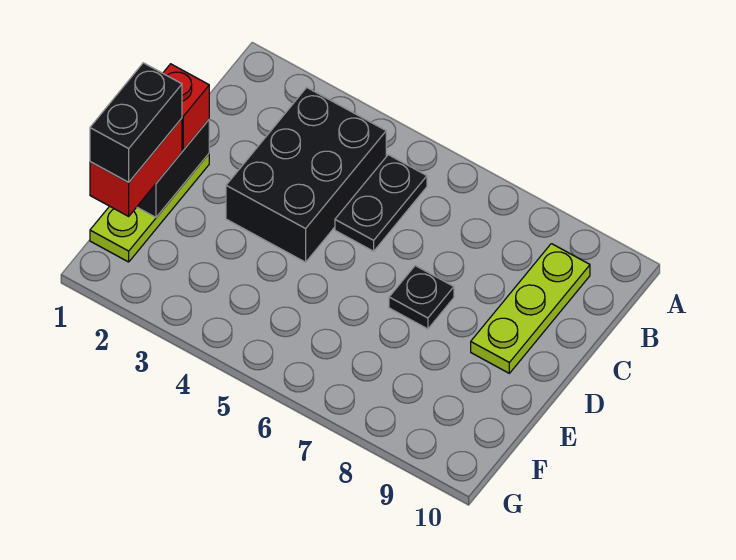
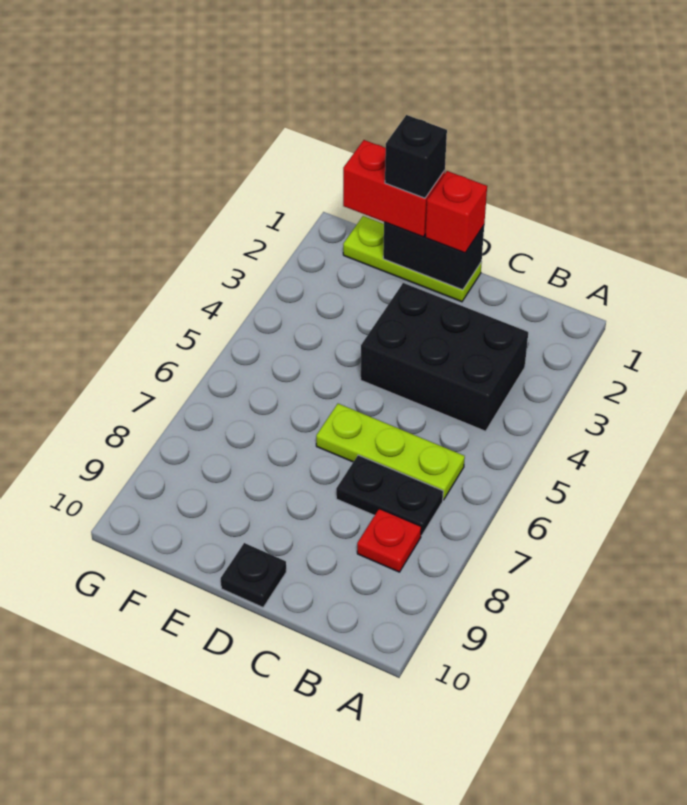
black 1x2 plate [335,155,427,251] -> black 1x2 plate moved to [336,455,443,536]
none -> red 1x1 plate [357,509,421,572]
lime 1x3 plate [471,244,590,373] -> lime 1x3 plate moved to [316,404,465,500]
black 1x1 plate [389,266,454,329] -> black 1x1 plate moved to [221,543,286,607]
black 1x2 brick [90,63,182,182] -> black 1x1 brick [385,115,447,198]

